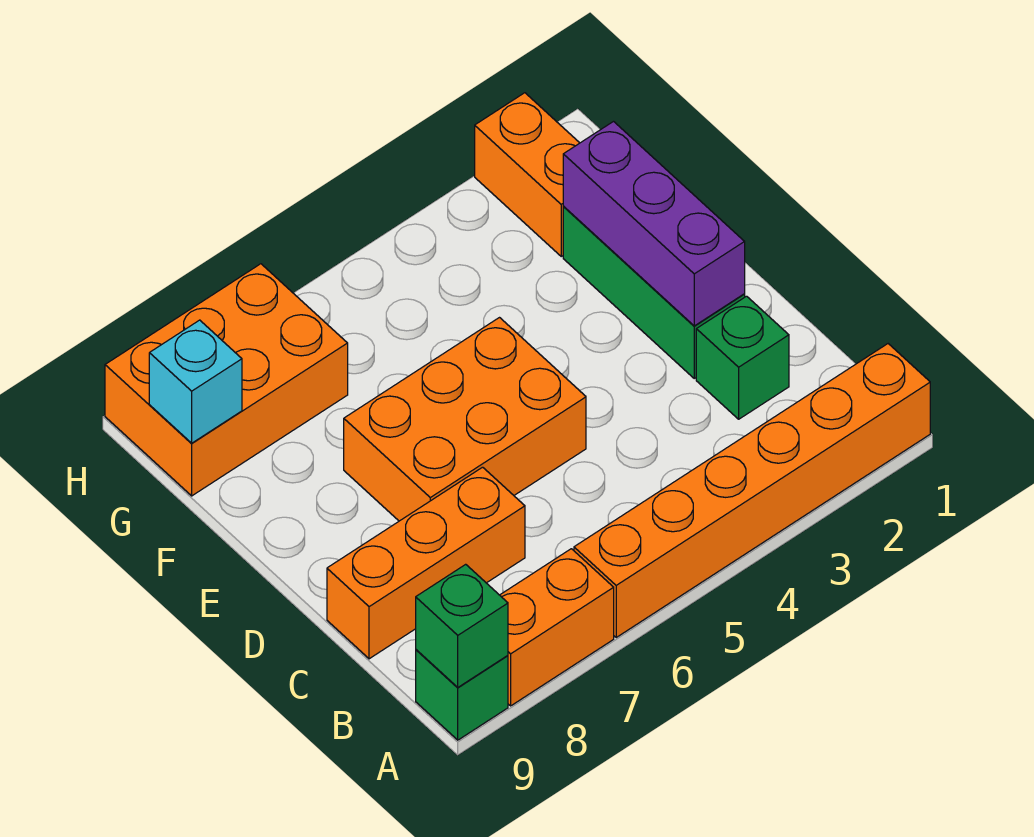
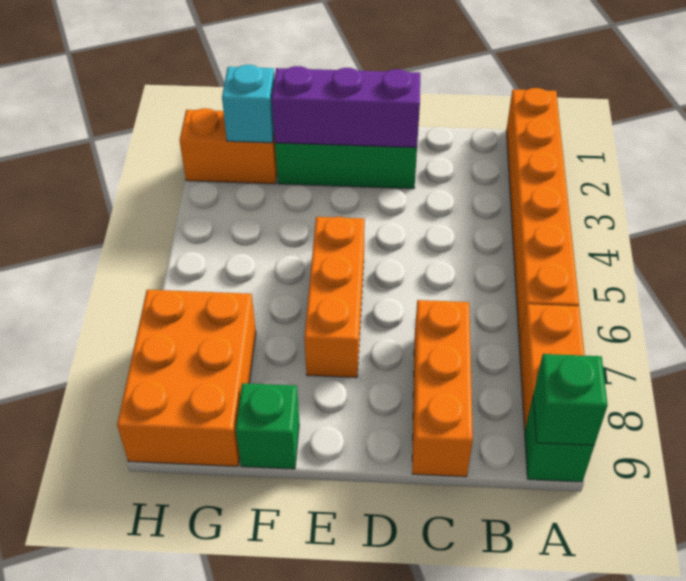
green 1x1 brick [696,296,789,419] -> green 1x1 brick moved to [236,383,299,469]
orange 2x3 brick [344,318,586,521] -> orange 1x3 brick [304,217,365,378]
cyan 1x1 brick [149,320,242,443] -> cyan 1x1 brick moved to [222,65,275,143]

